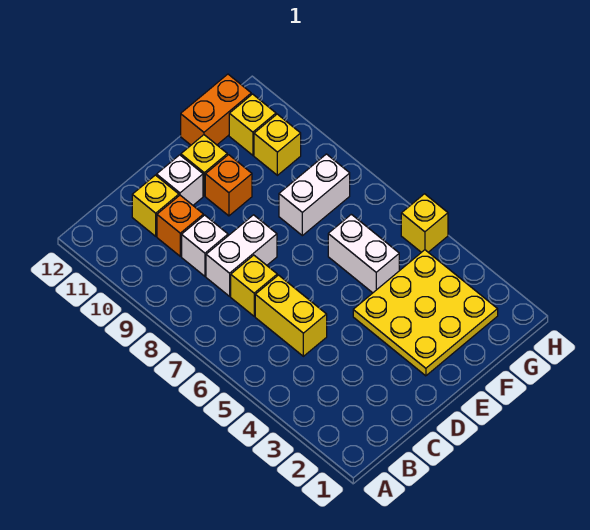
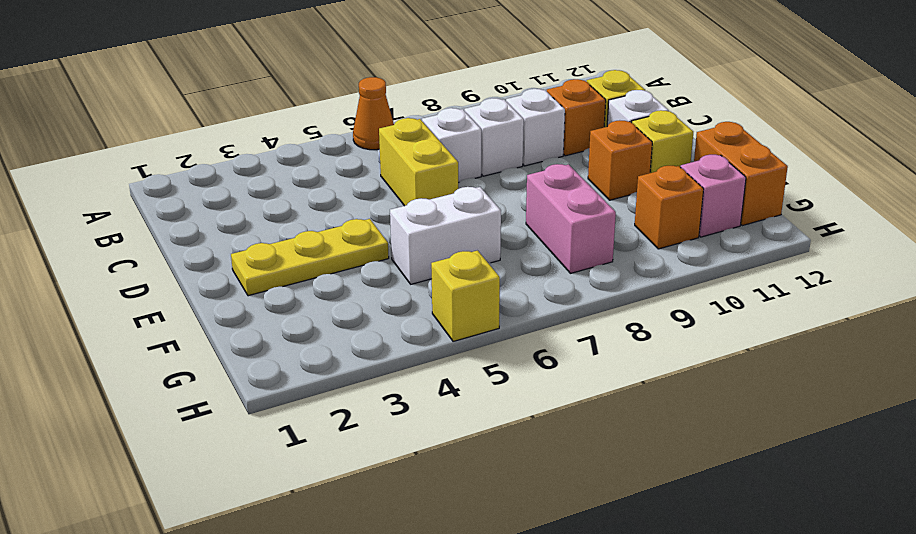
none -> orange 1x1 cone [353,77,394,150]
yellow 1x2 brick [255,275,327,356] -> yellow 1x2 brick turned to [379,118,458,206]
yellow 1x1 brick [231,255,277,316] -> white 1x1 brick [422,108,481,183]
white 1x2 brick [206,215,277,296] -> white 1x1 brick [464,98,524,176]
yellow 3x3 plate [353,250,498,376] -> yellow 1x3 plate [231,219,389,296]
white 1x2 brick [279,154,350,236] -> pink 1x2 brick [526,164,616,273]
yellow 1x1 brick [254,114,301,175] -> orange 1x1 brick [635,166,704,249]
yellow 1x1 brick [229,94,276,155] -> pink 1x1 brick [681,155,746,237]

